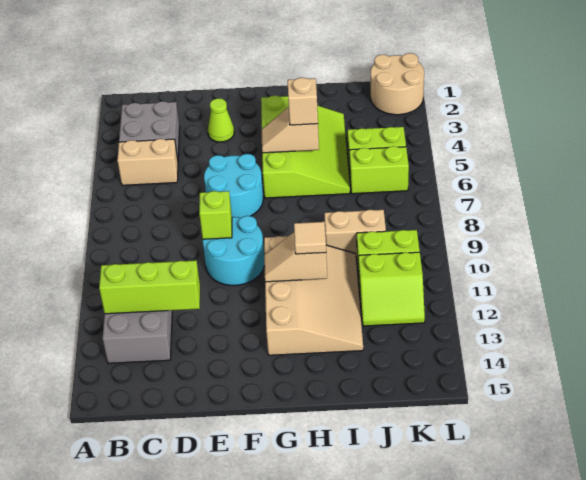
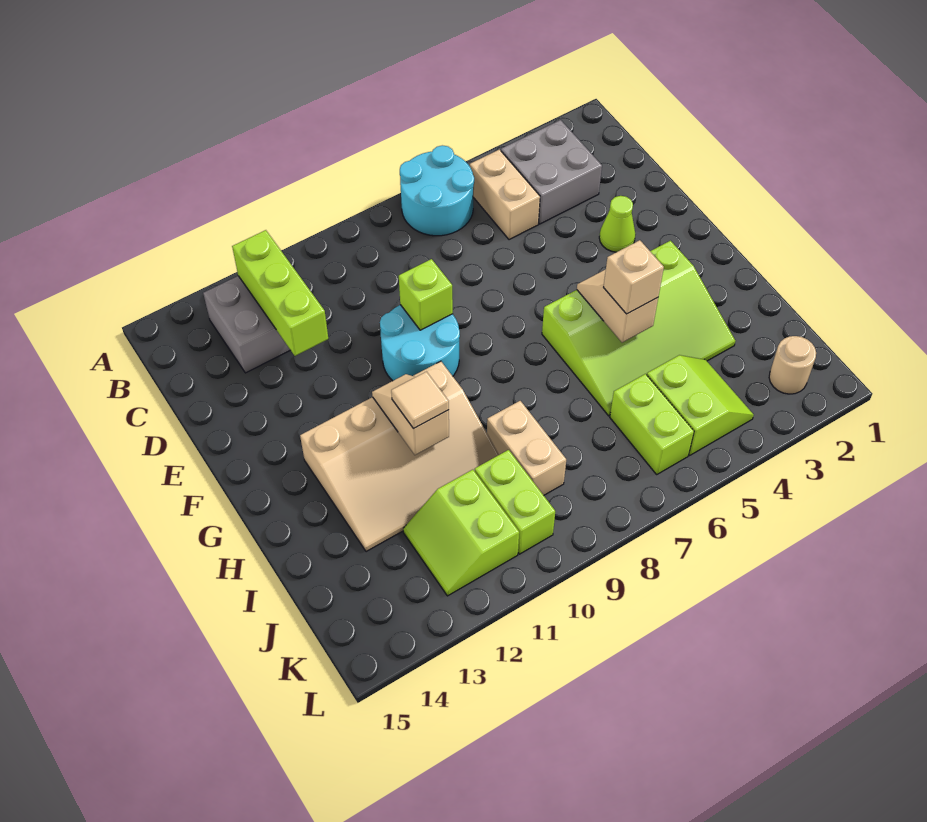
cyan 2x2 round brick [204,154,263,218] -> cyan 2x2 round brick moved to [400,145,474,236]
tan 2x2 round brick [371,53,424,115] -> tan 1x1 round brick [769,336,816,394]

